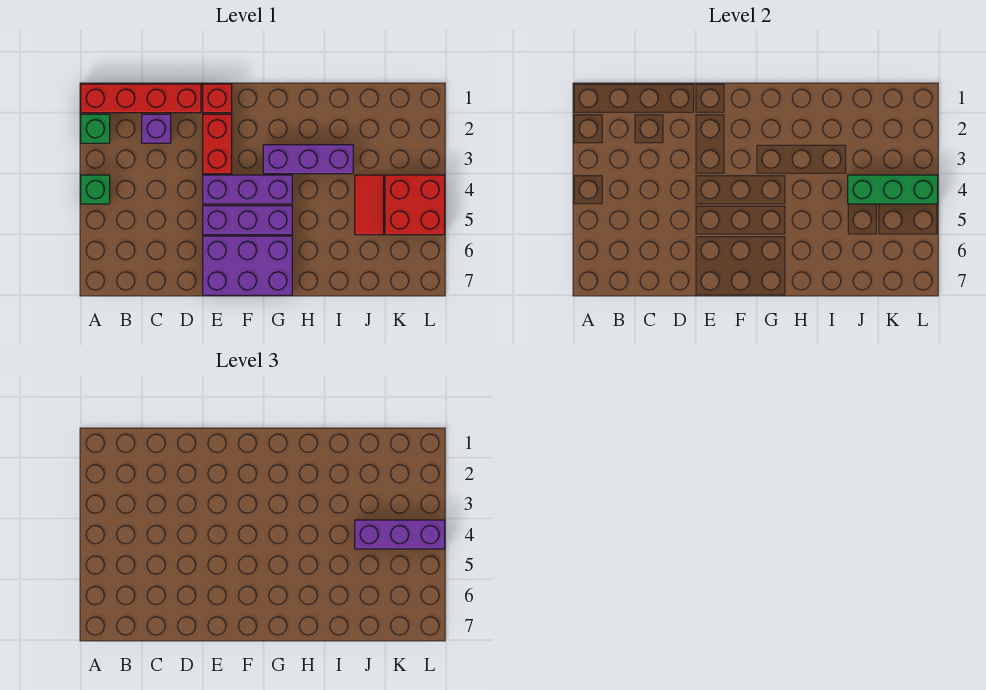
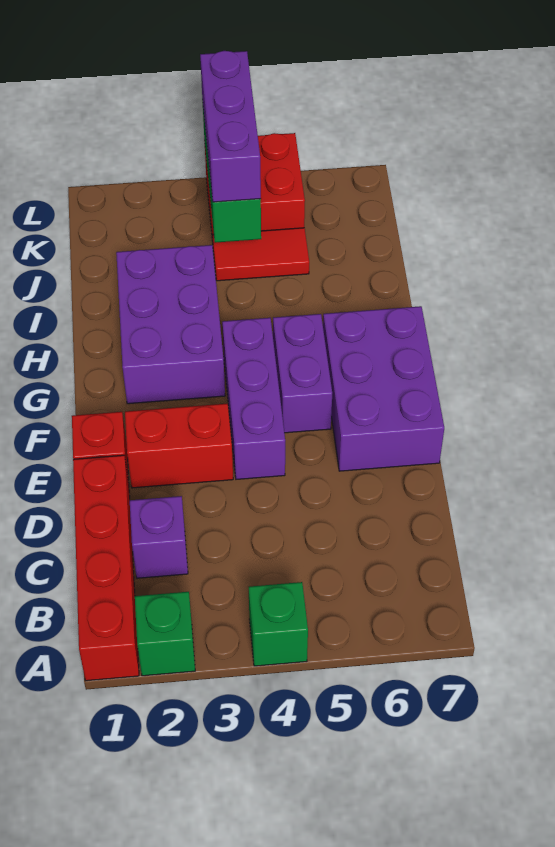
purple 1x3 brick [203,206,292,235] -> purple 1x2 brick [273,314,332,433]
purple 1x3 brick [263,145,353,174] -> purple 2x3 brick [116,245,225,404]

